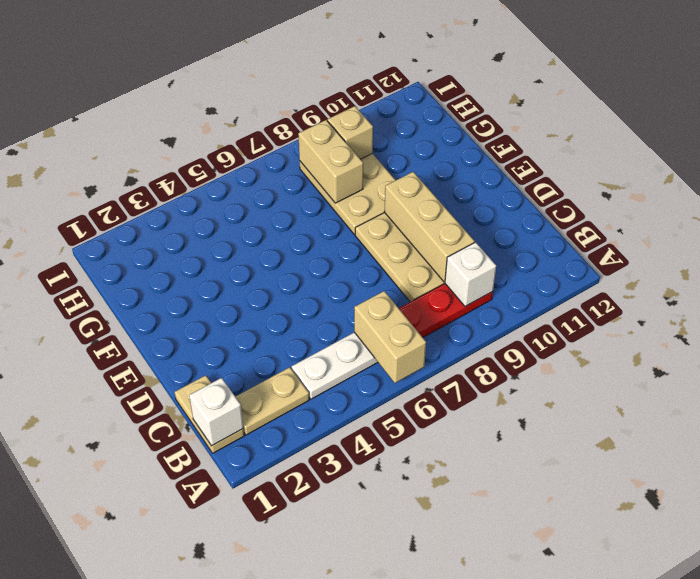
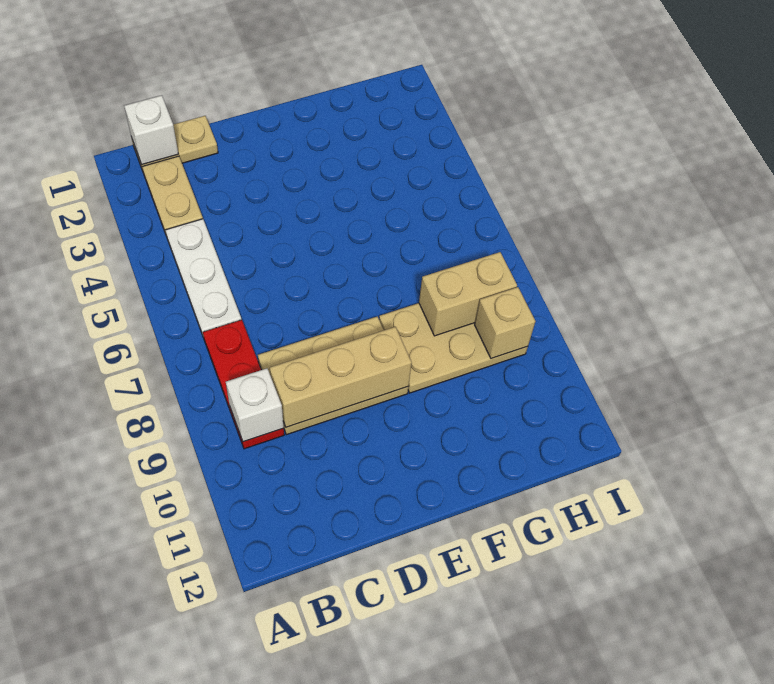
tan 1x2 brick [354,291,426,383] -> none

